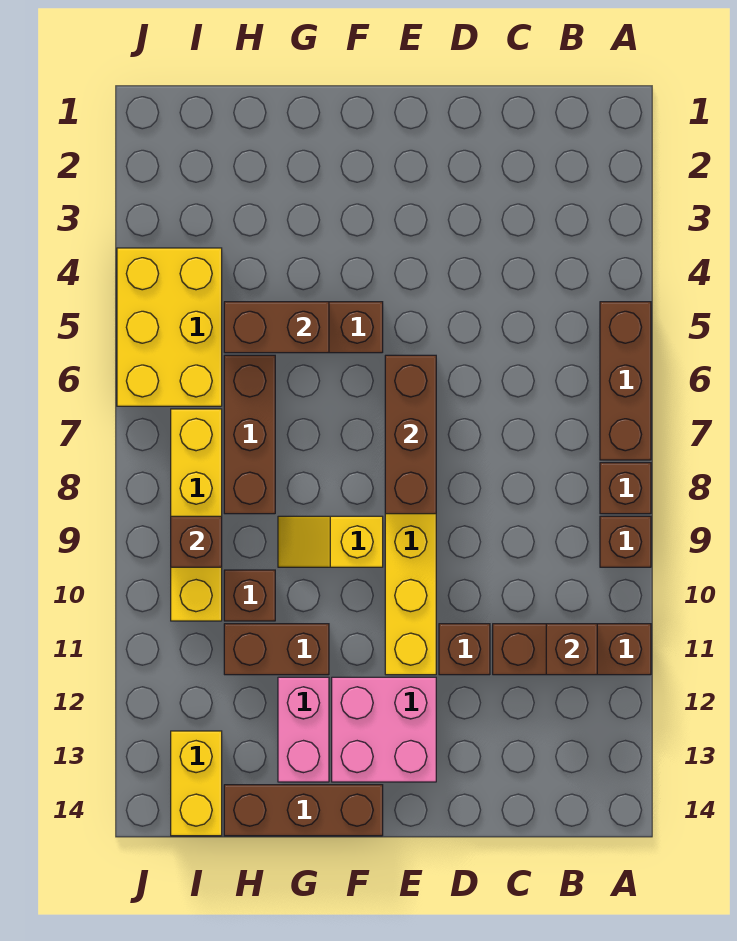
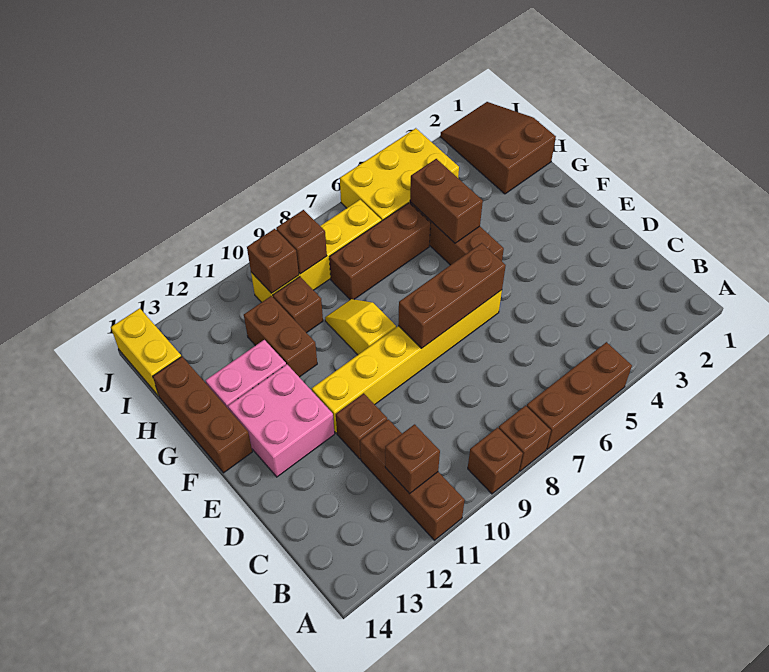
none -> brown 2x3 slope [440,102,556,194]
none -> brown 1x1 brick [247,229,299,293]
yellow 1x2 brick [171,731,222,836] -> yellow 1x2 brick turned to [111,308,181,396]

